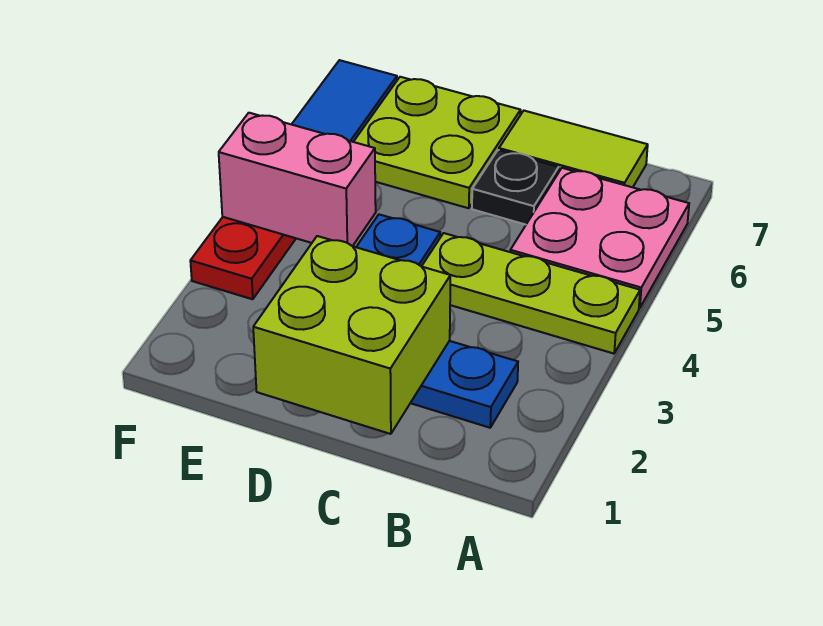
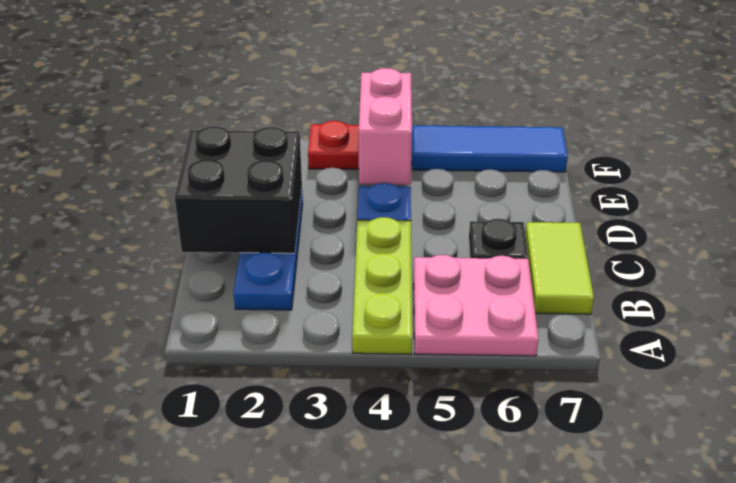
lime 2x2 brick [253,236,450,434] -> black 2x2 brick [175,126,302,253]
lime 2x2 plate [354,77,521,208] -> none

